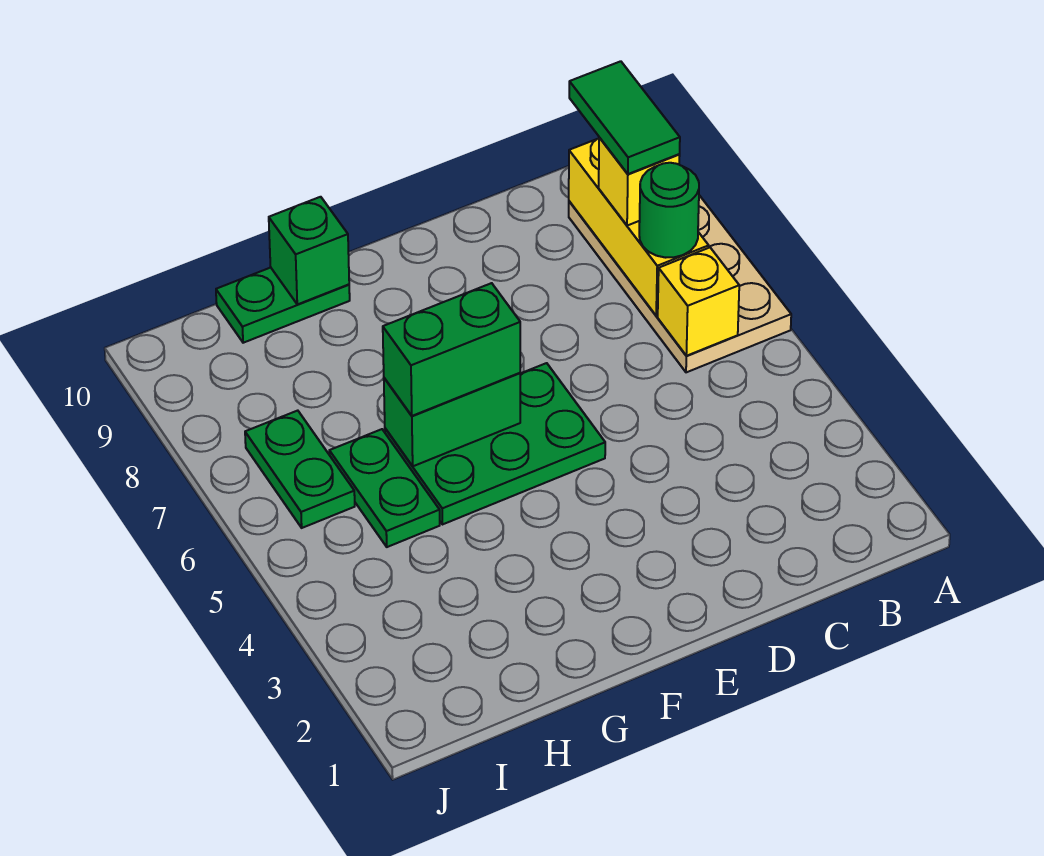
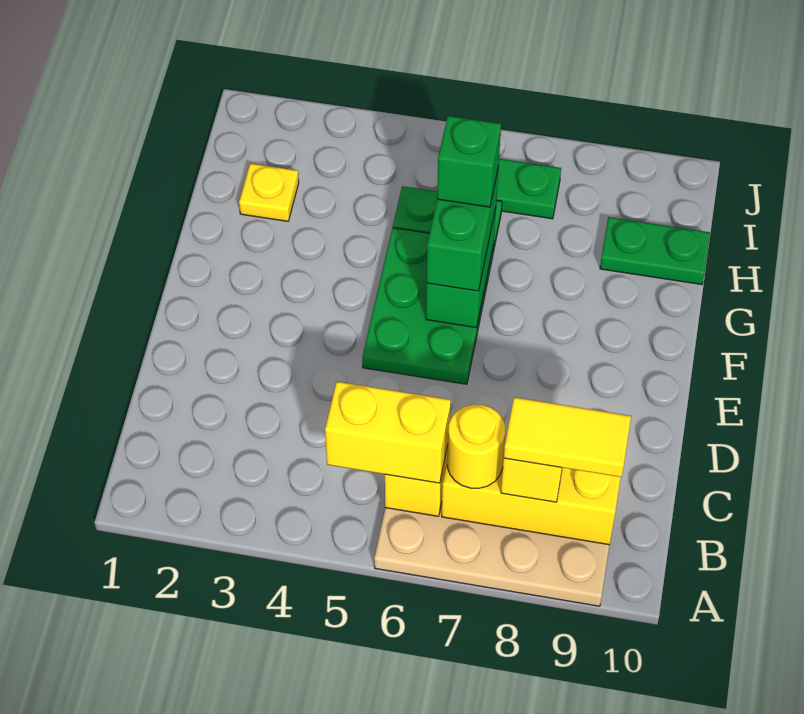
none -> yellow 1x2 brick [325,382,451,483]
green 1x1 round brick [639,163,699,258] -> yellow 1x1 round brick [447,404,505,488]
green 1x2 tile [569,61,680,174] -> yellow 1x2 tile [504,397,631,477]
green 1x2 plate [216,268,350,343] -> green 1x2 plate turned to [600,217,710,285]
green 1x1 brick [269,197,349,304] -> green 1x1 brick moved to [437,116,501,207]
none -> yellow 1x1 plate [239,163,299,221]

